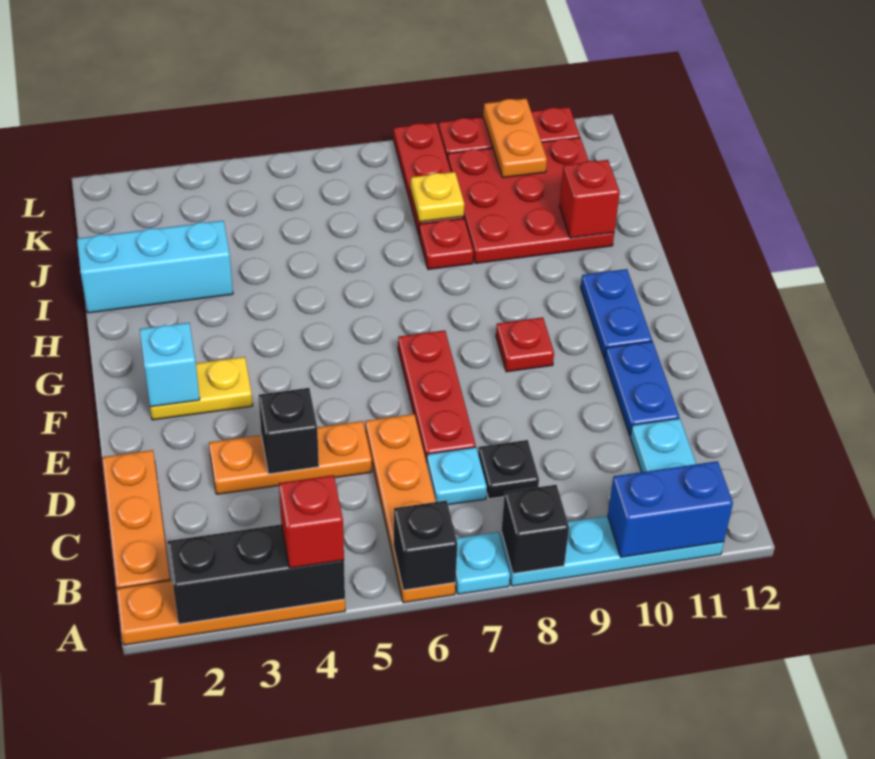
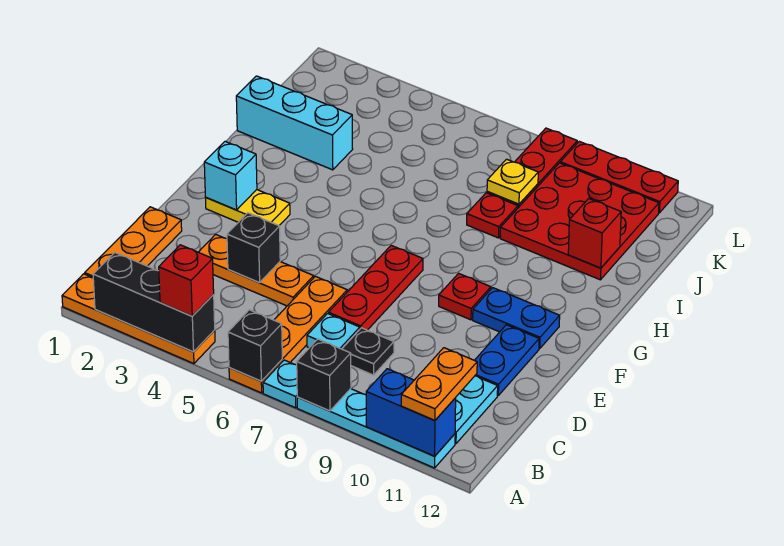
blue 1x2 plate [581,269,652,358] -> blue 1x2 plate turned to [473,288,560,349]
orange 1x2 plate [483,99,547,178] -> orange 1x2 plate moved to [401,348,477,421]

